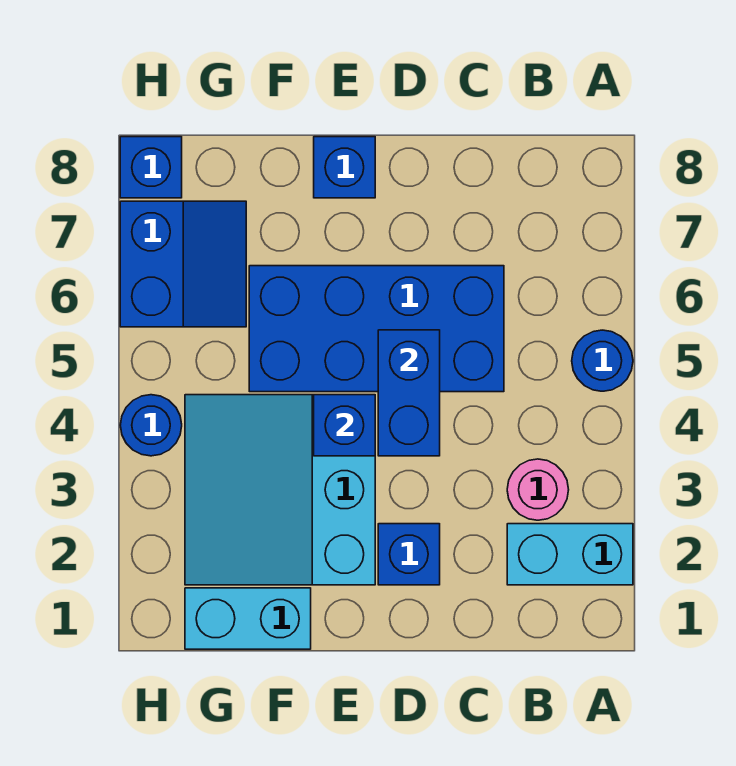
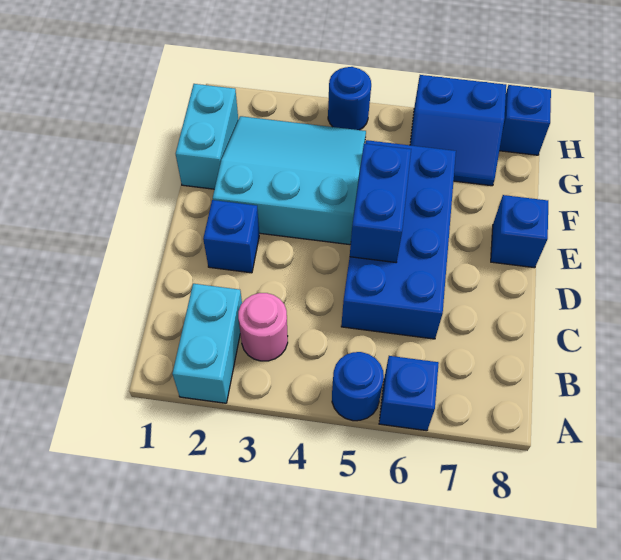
blue 1x2 brick [378,330,440,456] -> blue 1x2 brick turned to [350,144,411,262]
blue 1x1 brick [314,395,375,456] -> blue 1x1 brick moved to [379,356,439,431]

